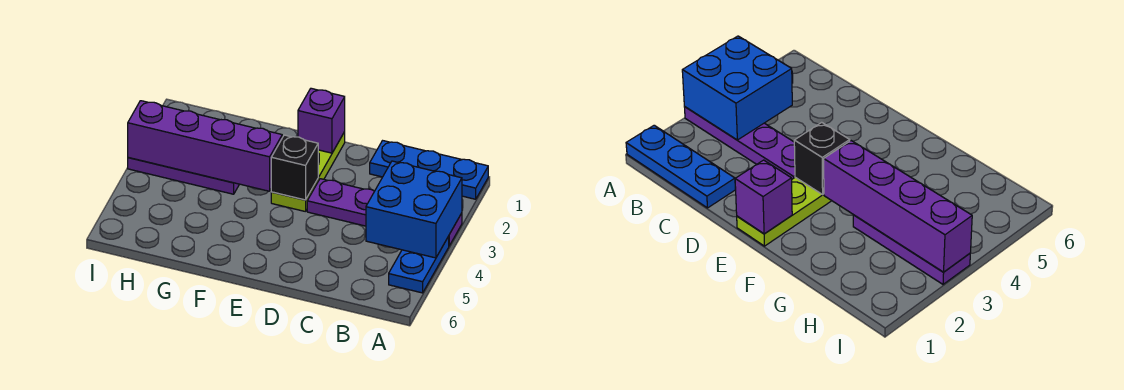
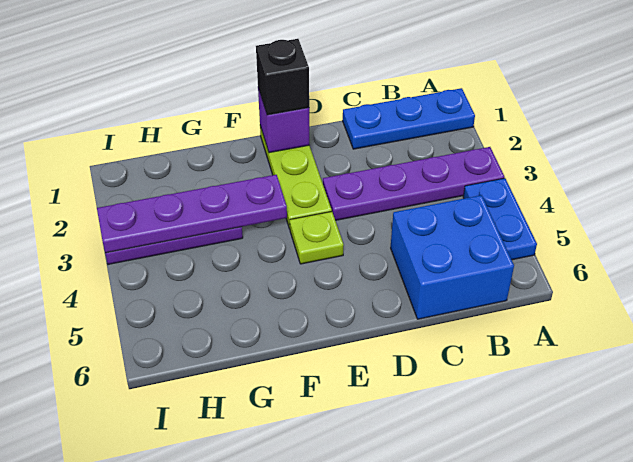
blue 2x2 brick [366,161,462,258] -> blue 2x2 brick moved to [391,195,514,319]
black 1x1 brick [271,135,318,200] -> black 1x1 brick moved to [256,39,309,115]
none -> lime 1x1 plate [290,212,344,264]
purple 1x4 brick [128,101,282,191] -> purple 1x4 plate [97,175,287,253]

